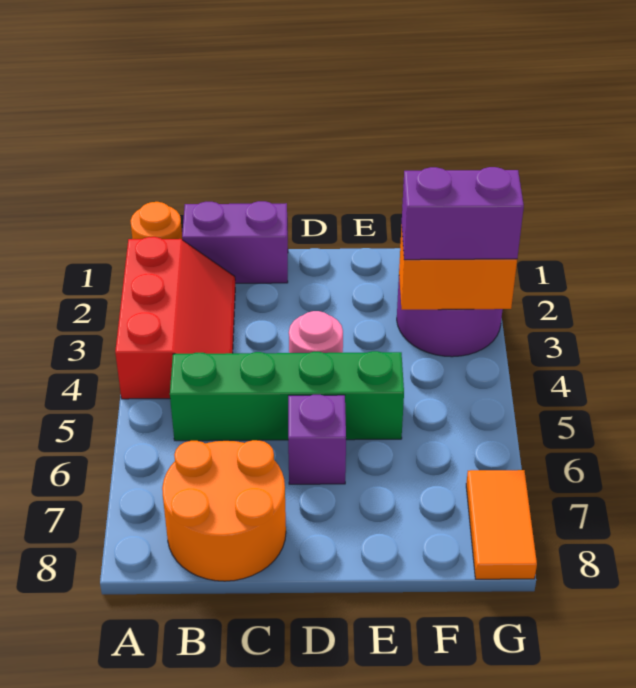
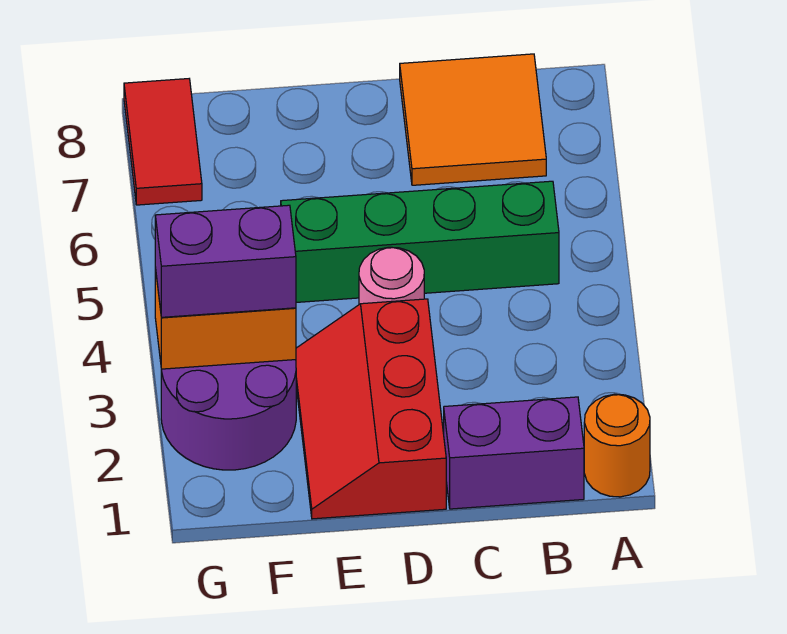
red 2x3 slope [115,237,235,399] -> red 2x3 slope moved to [296,299,446,519]
orange 2x2 round brick [162,440,286,581] -> orange 2x2 tile [400,54,546,185]
purple 1x1 brick [288,395,346,484] -> none
orange 1x2 tile [466,470,537,579] -> red 1x2 tile [124,79,202,205]

